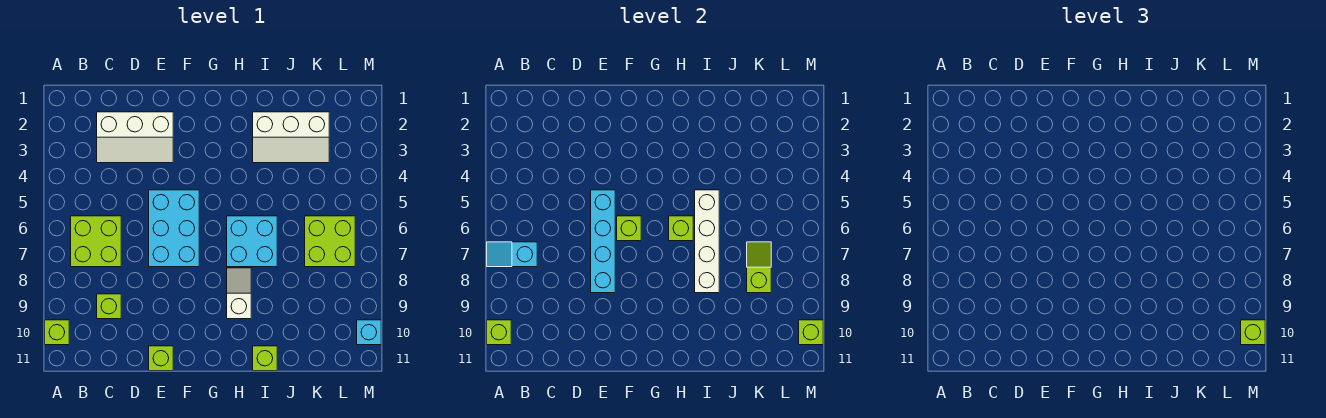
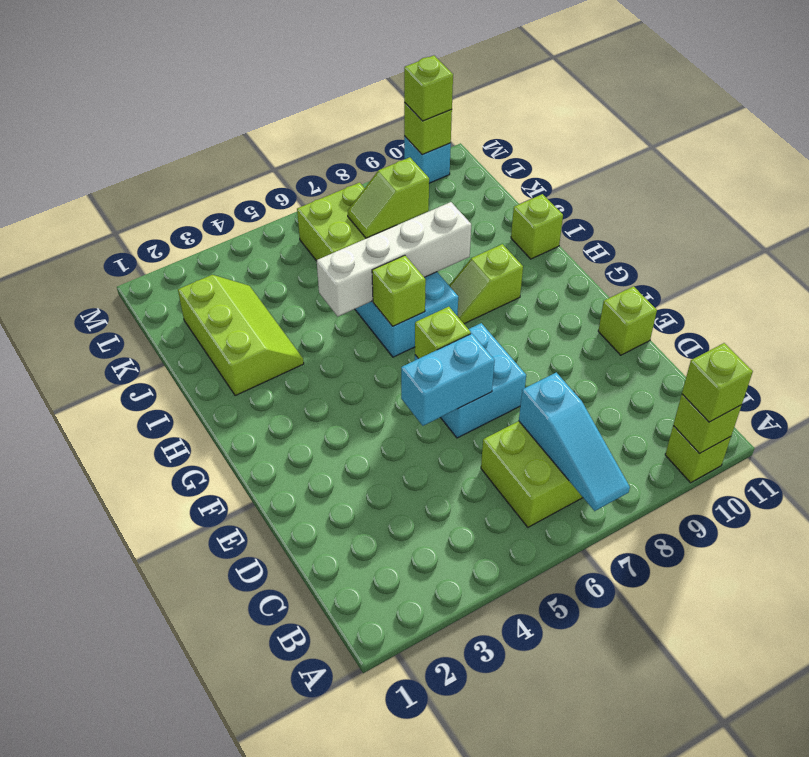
cyan 1x2 slope [487,242,537,267] -> cyan 1x3 slope [519,372,630,511]
white 2x3 slope [97,112,173,163] -> none
lime 1x1 brick [97,294,121,319] -> lime 1x1 brick moved to [682,343,753,422]
cyan 2x3 brick [149,190,199,267] -> cyan 2x2 brick [415,323,526,438]
cyan 1x4 brick [591,190,615,293] -> cyan 1x2 brick [401,334,495,426]
white 1x2 slope [227,268,251,319] -> lime 1x2 slope [449,244,523,324]
white 2x3 slope [253,112,329,163] -> lime 2x3 slope [178,275,304,396]

